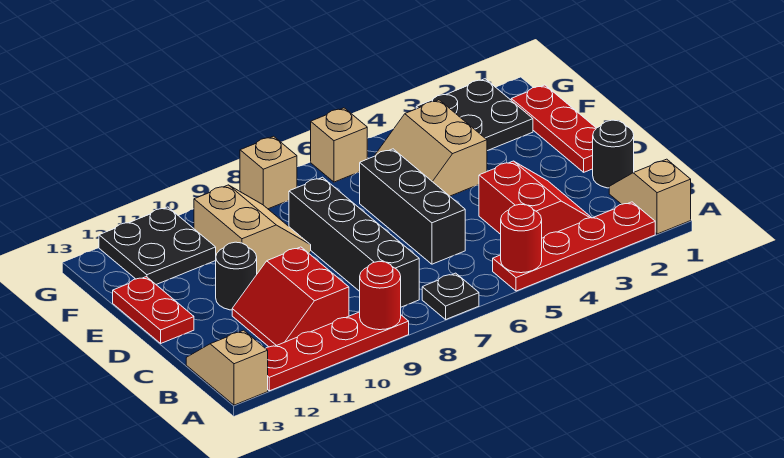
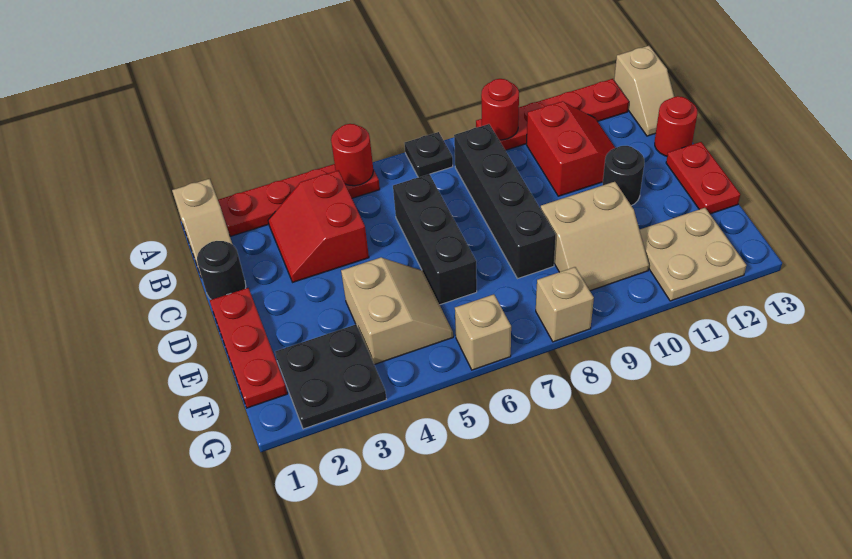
none -> red 1x1 round brick [655,96,698,156]
tan 2x2 slope [194,185,311,274] -> tan 2x2 slope turned to [541,182,649,291]
black 2x2 plate [99,207,216,284] -> tan 2x2 plate [640,208,747,301]

